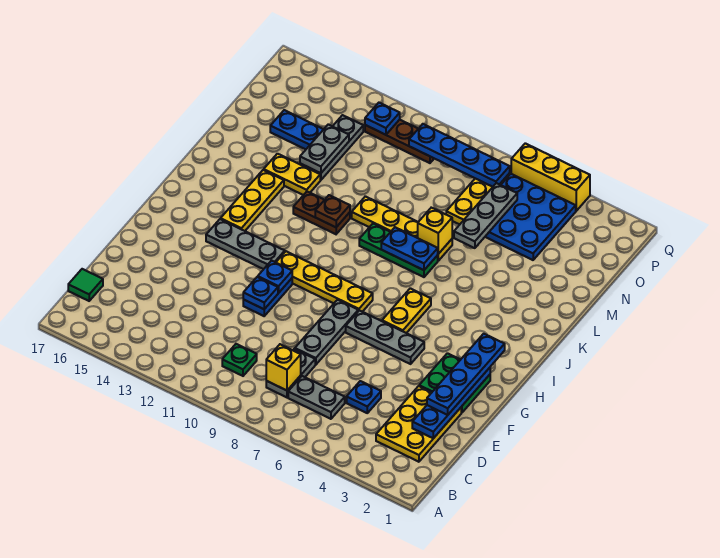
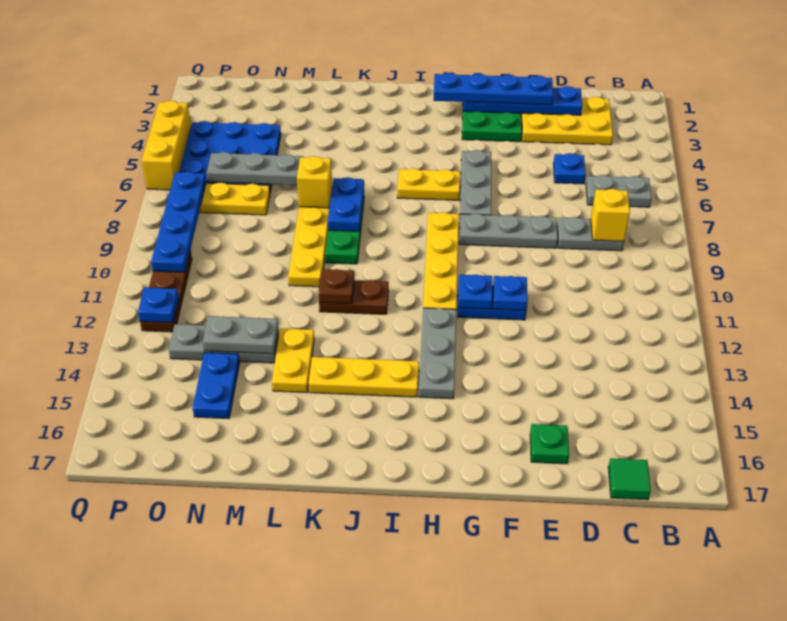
grey 1x2 plate [288,376,345,419] -> grey 1x2 plate turned to [586,175,652,207]
green 1x1 plate [222,344,257,376] -> green 1x1 plate moved to [530,424,569,464]
brown 1x2 plate [293,192,350,234] -> brown 1x2 plate turned to [319,280,389,314]

